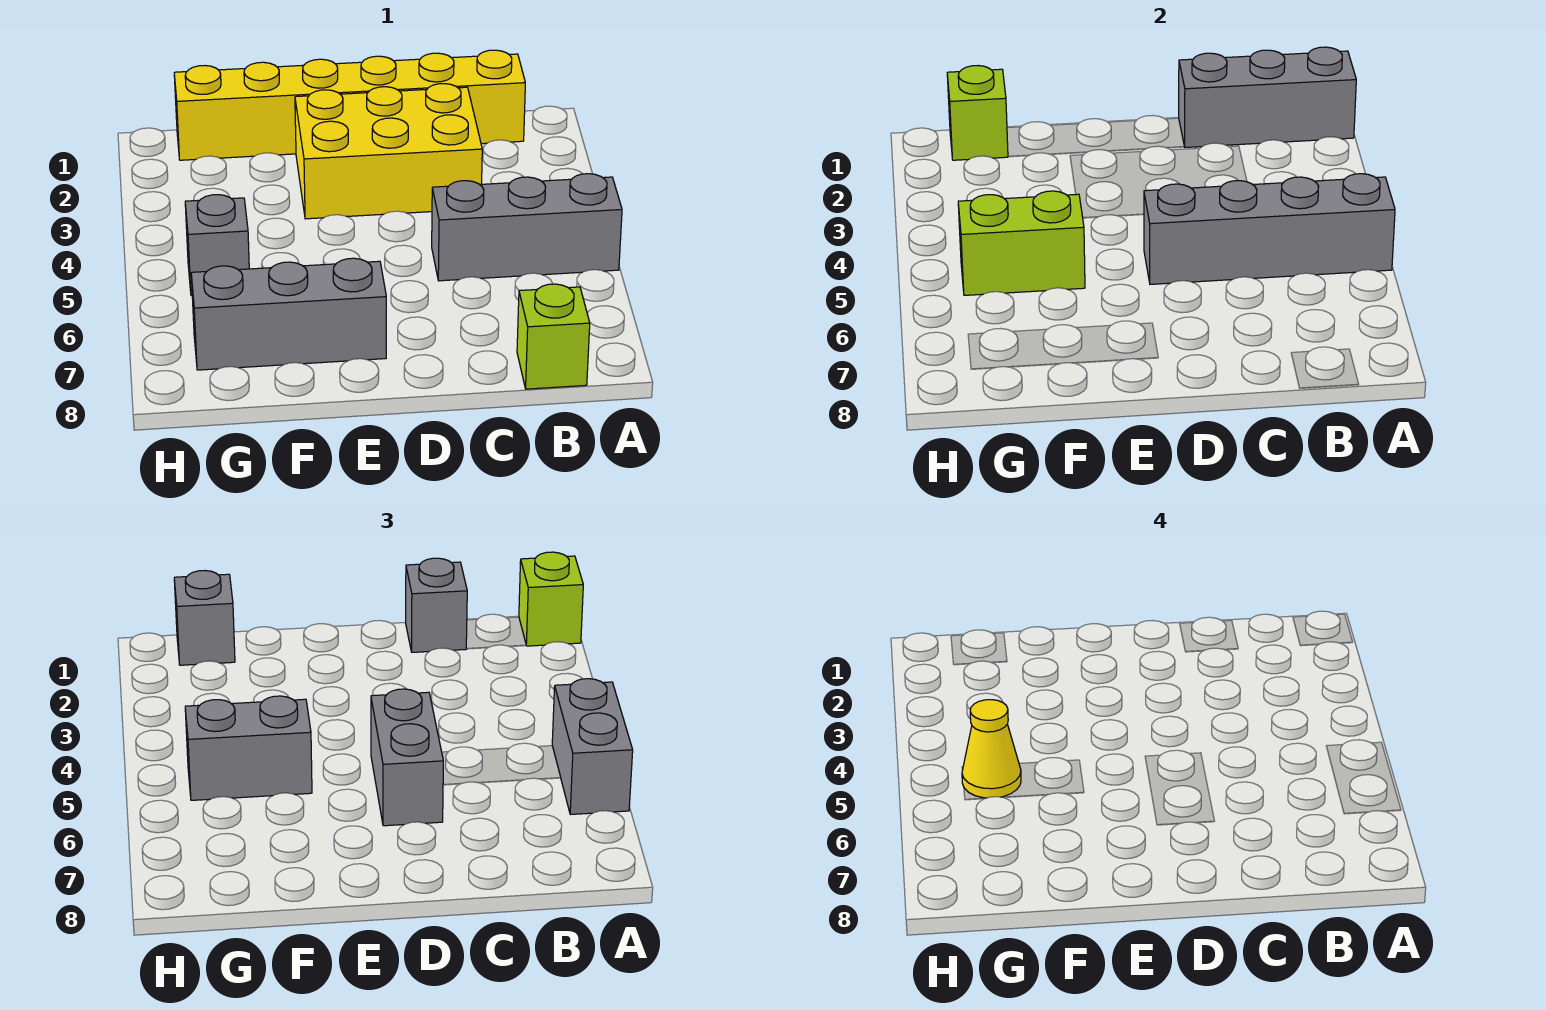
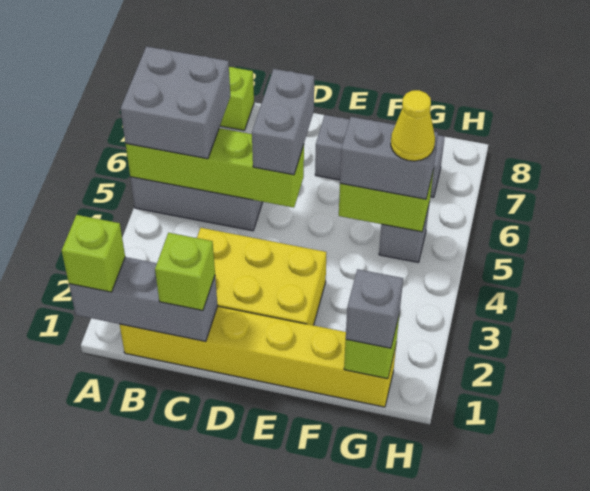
grey 1x4 brick [1144,174,1395,284] -> lime 1x4 brick [126,128,304,208]
grey 1x2 brick [552,679,633,815] -> grey 2x2 brick [121,46,230,159]
grey 1x1 brick [406,558,467,652] -> lime 1x1 brick [155,233,215,311]

